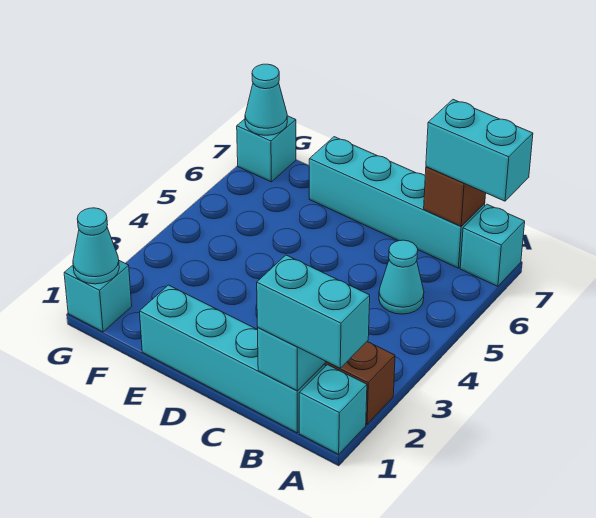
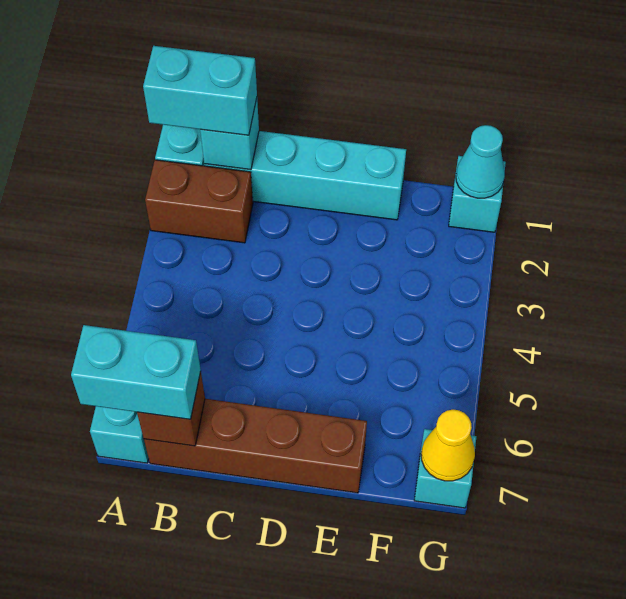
cyan 1x1 cone [379,240,424,314] -> none
cyan 1x4 brick [309,137,485,268] -> brown 1x4 brick [144,399,367,493]
cyan 1x1 cone [245,64,287,135] -> yellow 1x1 cone [421,410,475,481]

